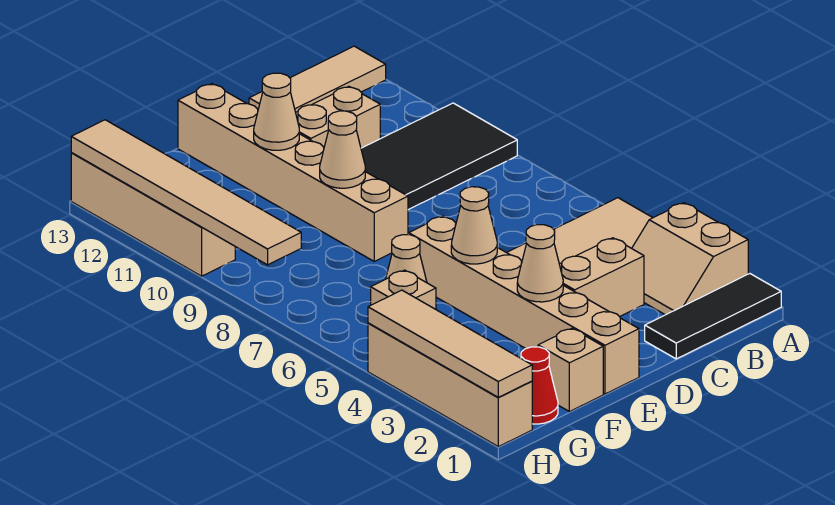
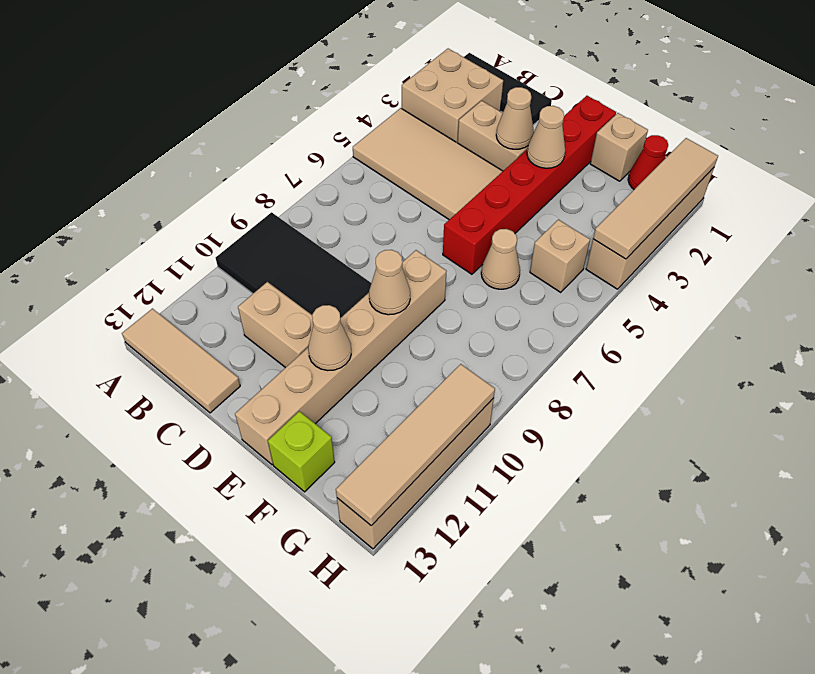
tan 2x2 slope [632,203,748,315] -> tan 2x2 brick [402,49,503,143]
tan 1x6 brick [409,216,639,394] -> red 1x6 brick [443,96,616,274]
tan 1x1 cone [451,187,497,264] -> tan 1x1 cone moved to [496,87,534,149]
none -> lime 1x1 brick [268,411,335,492]
tan 1x6 tile [71,120,301,265] -> tan 1x4 tile [336,364,495,526]

